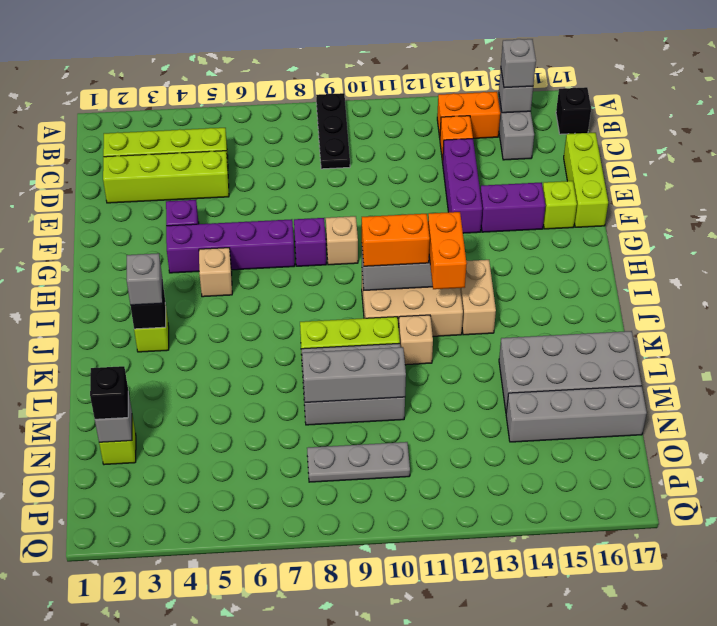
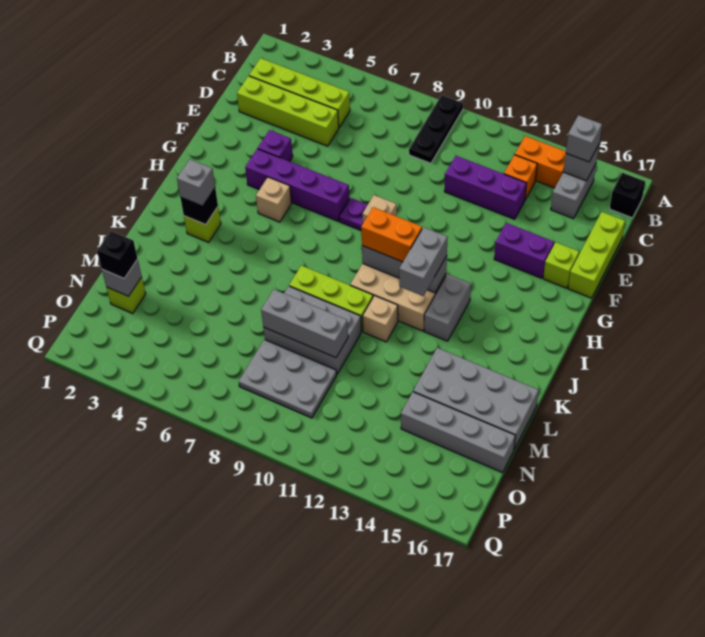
purple 1x3 brick [443,139,482,233] -> purple 1x3 brick turned to [444,156,527,219]
purple 1x1 brick [294,218,326,266] -> purple 1x1 plate [339,198,368,230]
orange 1x2 brick [428,212,467,289] -> grey 1x2 brick [399,227,448,296]
tan 1x2 brick [460,260,496,335] -> grey 1x2 brick [424,274,471,341]
grey 1x3 plate [307,442,410,482] -> grey 2x3 plate [239,340,337,418]

